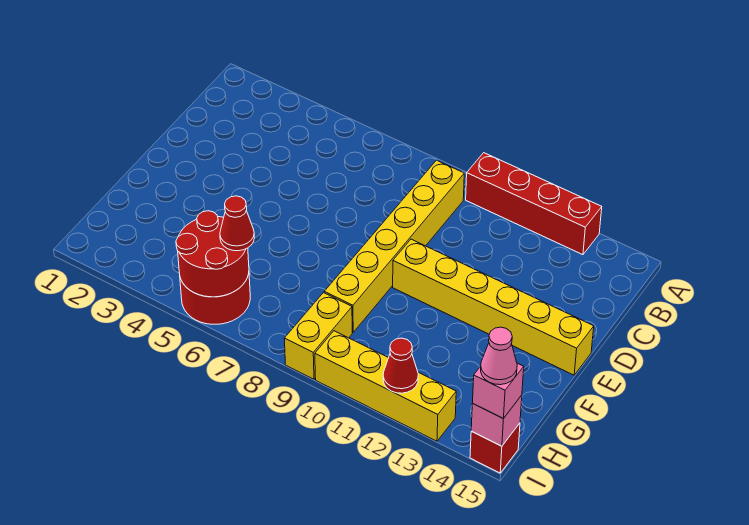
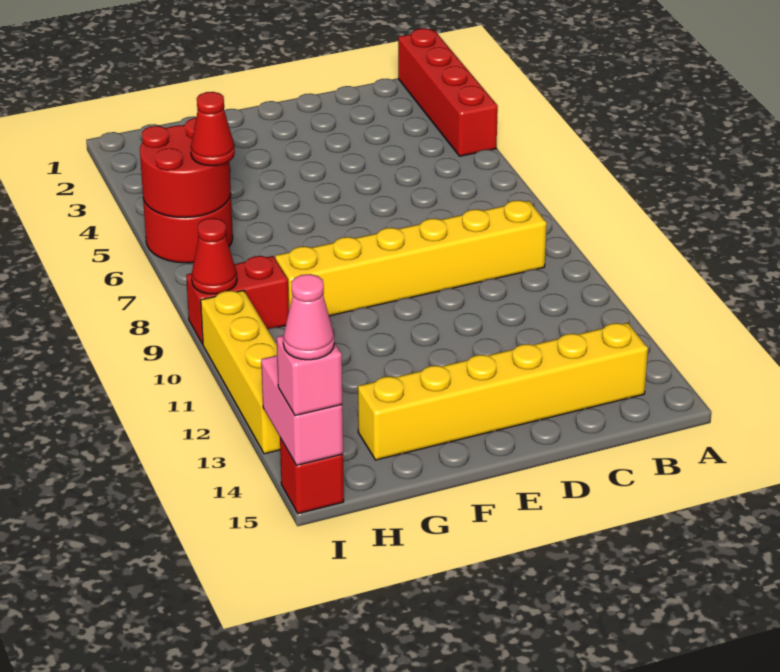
red 1x4 brick [466,153,602,255] -> red 1x4 brick moved to [398,28,498,156]
yellow 1x6 brick [393,239,594,375] -> yellow 1x6 brick turned to [358,323,648,460]
yellow 1x2 brick [284,293,352,379] -> red 1x2 brick [186,256,289,344]
red 1x1 cone [383,338,418,393] -> red 1x1 cone moved to [191,218,237,294]
pink 1x1 brick [471,395,522,446] -> pink 1x2 brick [261,355,343,465]

